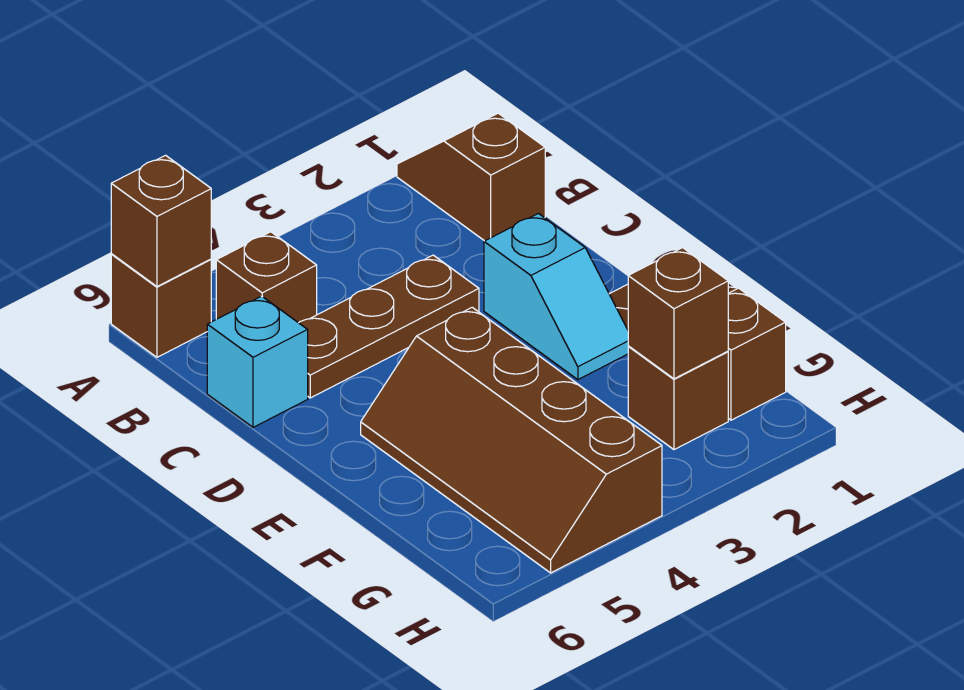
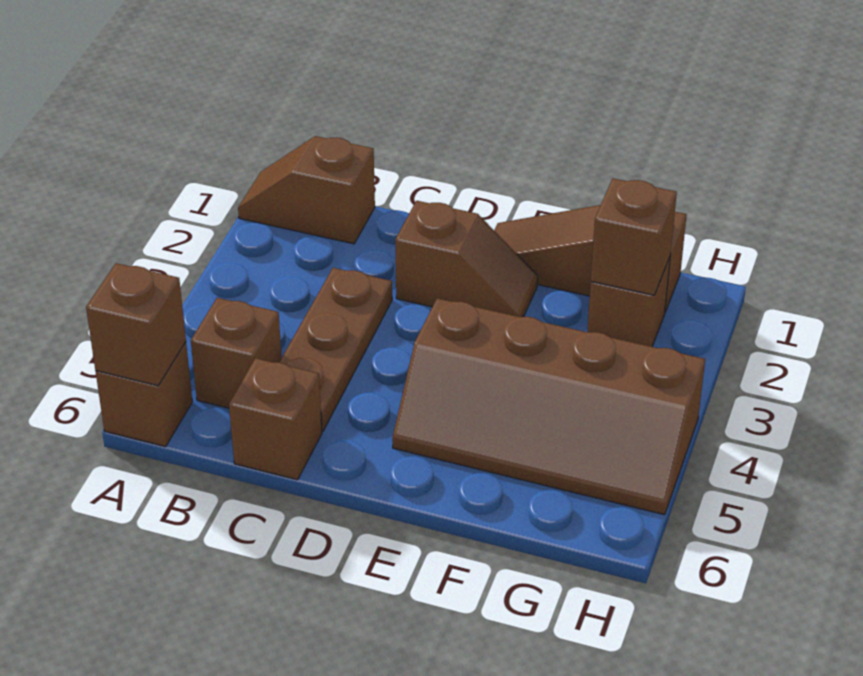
cyan 1x1 brick [207,296,308,427] -> brown 1x1 brick [229,358,322,480]
cyan 1x2 slope [484,214,628,380] -> brown 1x2 slope [395,201,538,317]

